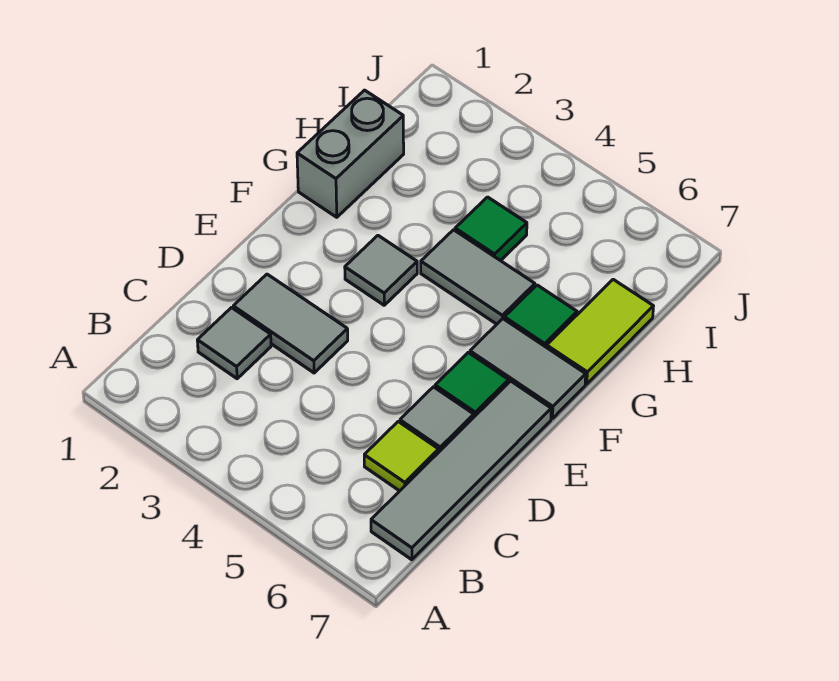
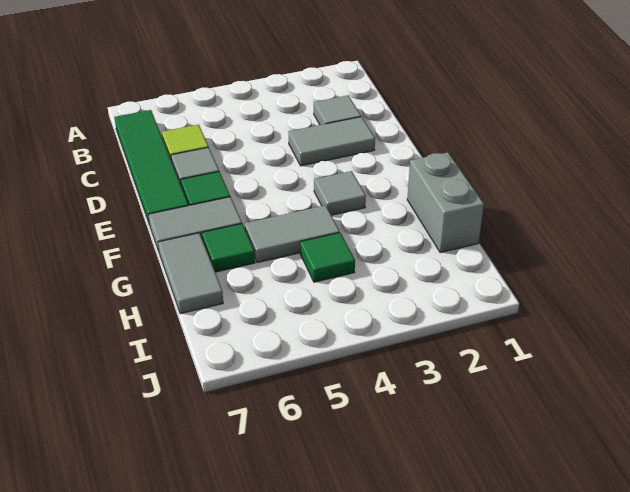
grey 1x4 tile [371,381,551,560] -> green 1x4 tile [114,110,188,225]
lime 1x2 tile [547,279,653,384] -> grey 1x2 tile [158,233,223,314]

